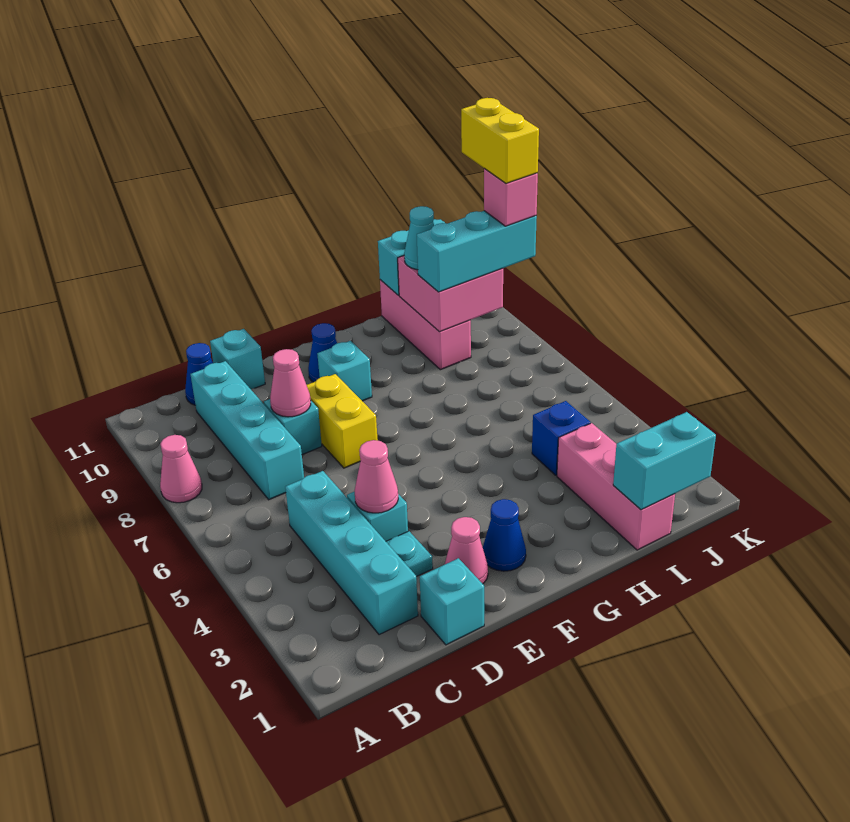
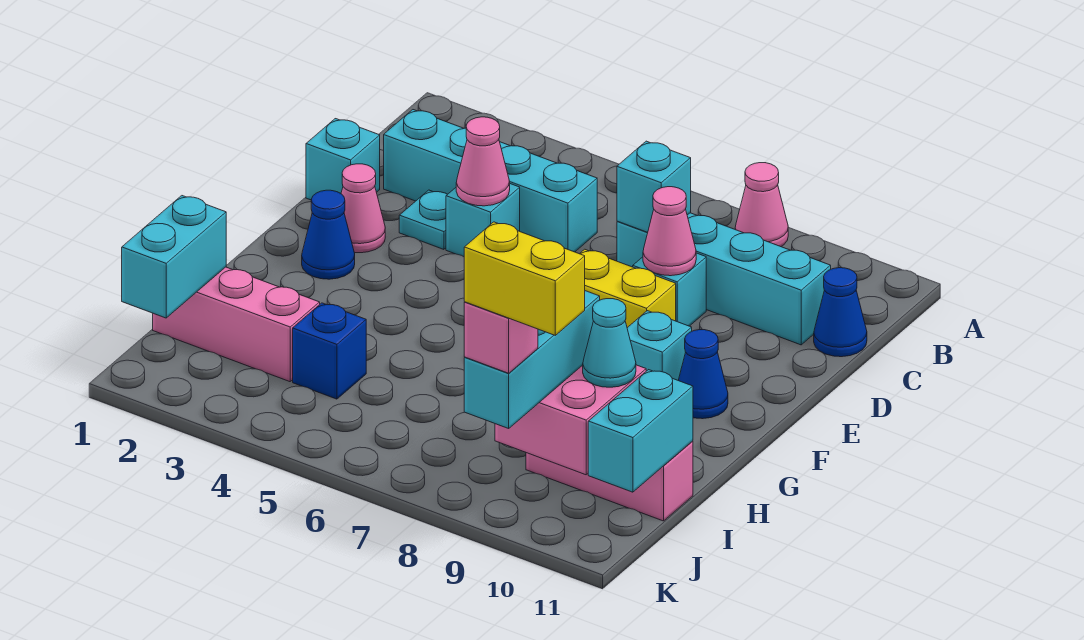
cyan 1x1 brick [210,329,265,389] -> cyan 1x1 brick moved to [617,141,691,232]

